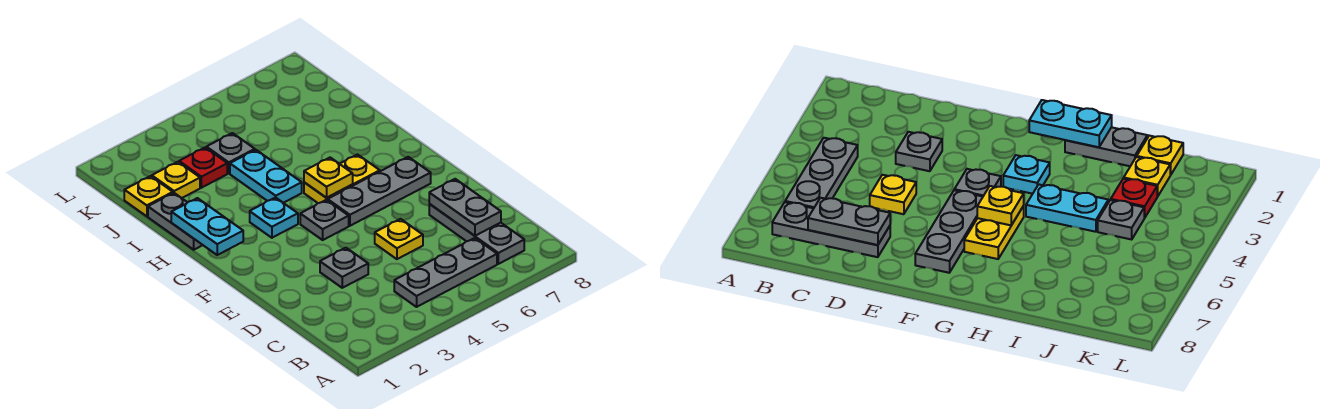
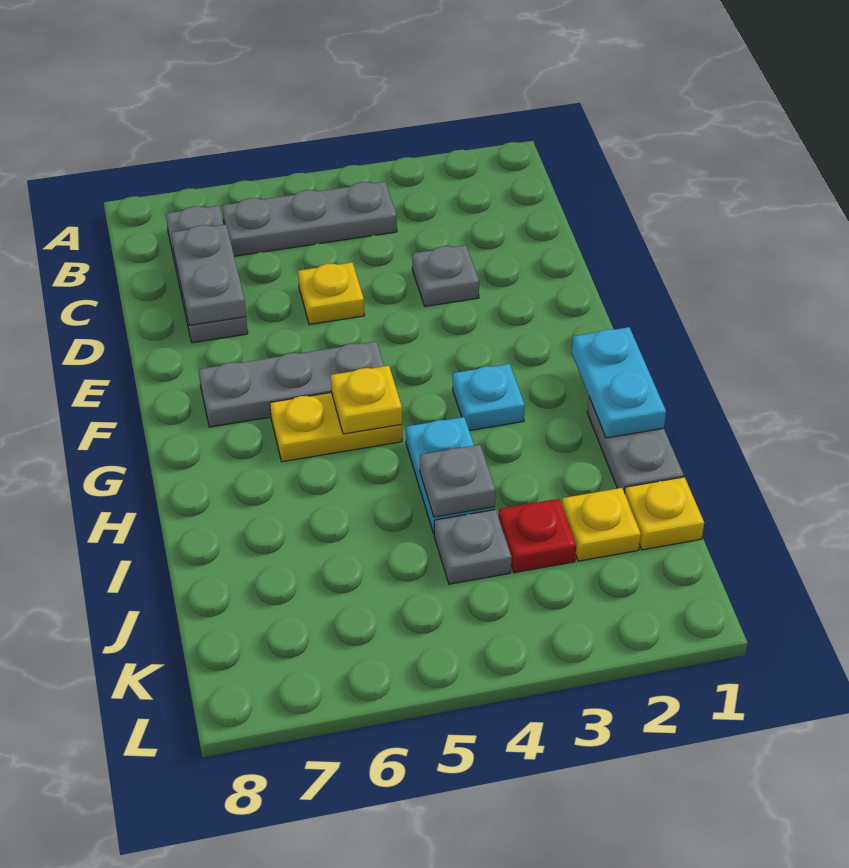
grey 1x1 plate [300,200,349,240] -> grey 1x1 plate moved to [420,445,496,517]

